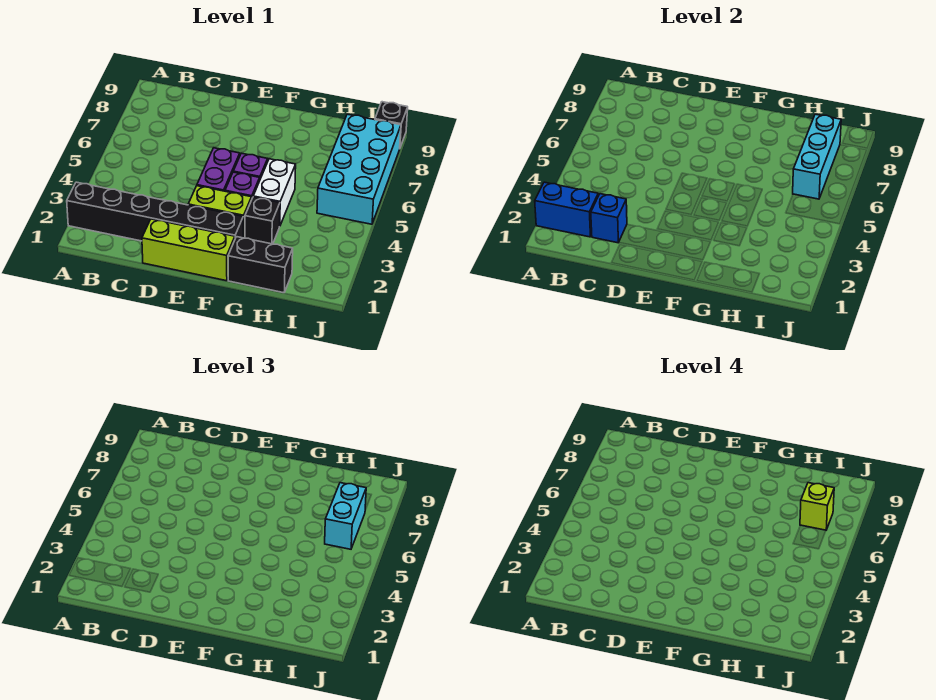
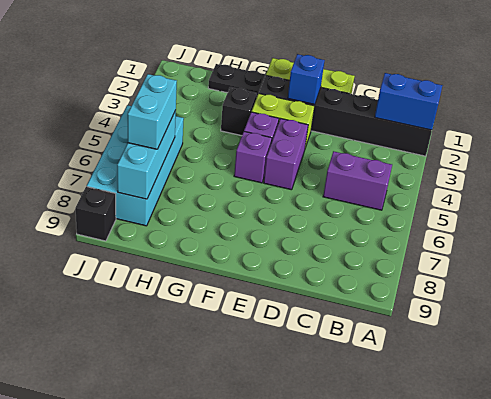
none -> purple 1x2 brick [323,151,392,210]
blue 1x1 brick [591,194,627,243] -> blue 1x1 brick moved to [288,54,325,105]
black 1x2 brick [228,237,293,293] -> black 1x2 plate [208,64,265,96]
white 1x2 brick [253,159,296,225] -> none
lime 1x1 brick [800,483,834,530] -> none

